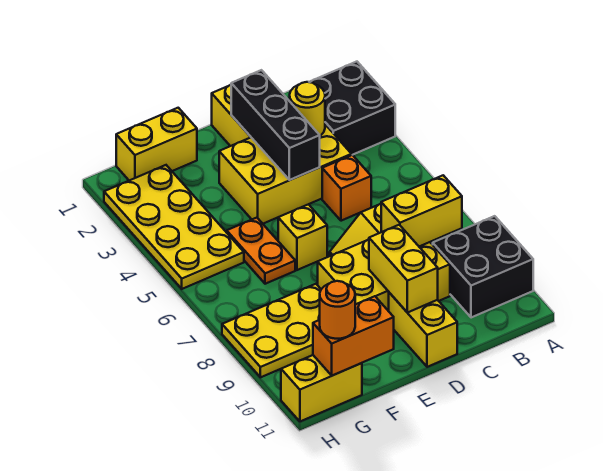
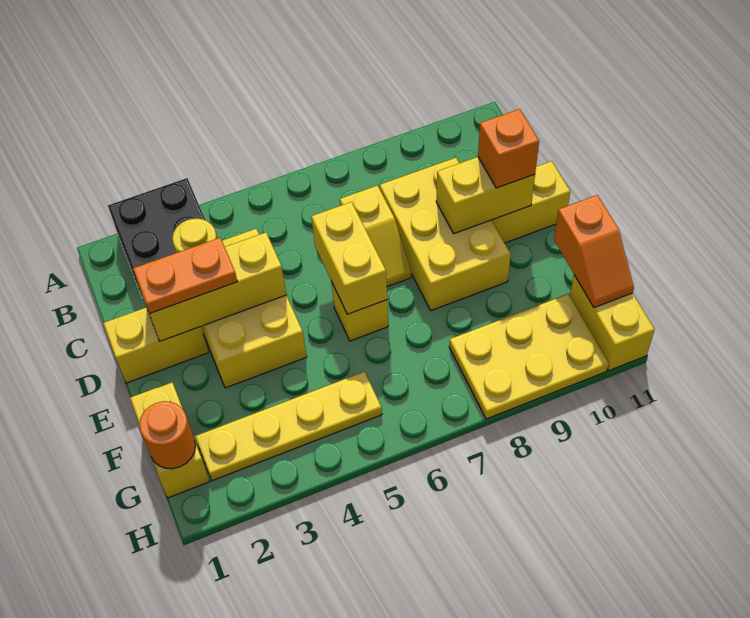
black 2x2 brick [432,216,533,318] -> none
yellow 1x2 brick [381,175,462,246] -> yellow 1x2 brick moved to [311,202,387,314]
orange 1x1 brick [322,155,371,221] -> orange 1x1 brick moved to [478,109,539,188]
black 1x3 brick [231,70,320,180] -> yellow 1x3 brick [139,232,286,341]
orange 1x2 plate [227,218,295,284] -> orange 1x2 plate moved to [133,238,237,313]
yellow 2x3 plate [222,284,321,377] -> yellow 2x3 plate turned to [449,294,609,419]
orange 1x2 brick [313,296,394,376] -> orange 1x2 slope [554,195,634,308]
yellow 2x4 plate [104,165,244,289] -> yellow 1x4 plate [195,372,382,481]
orange 1x1 round brick [320,281,355,339] -> orange 1x1 round brick moved to [139,401,196,469]

